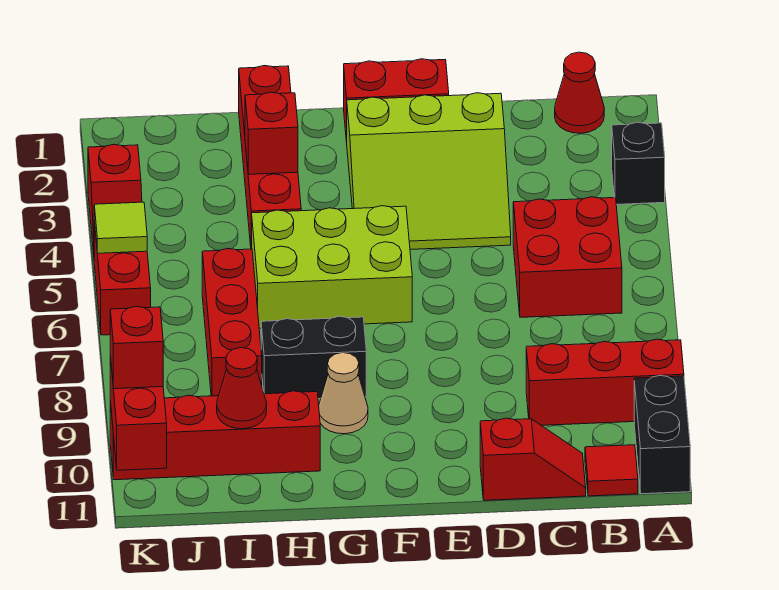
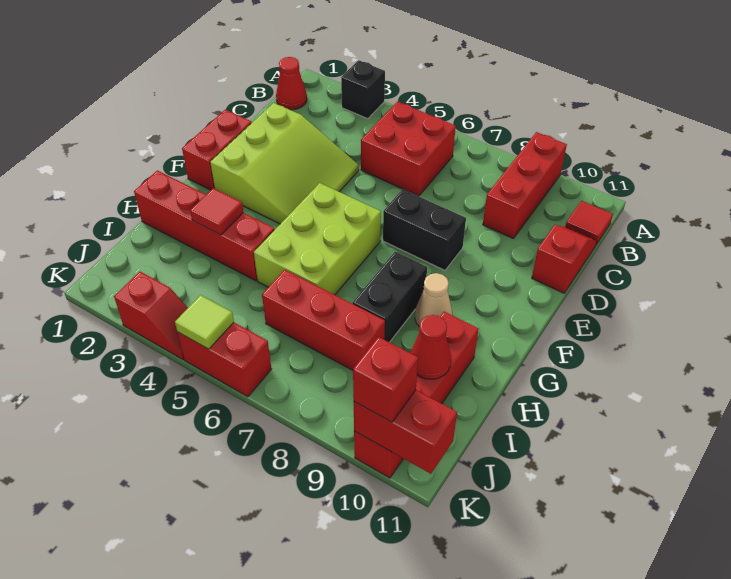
black 1x2 brick [634,375,690,494] -> black 1x2 brick moved to [383,189,466,270]
red 1x1 brick [245,92,298,174] -> red 1x1 tile [190,188,243,235]

